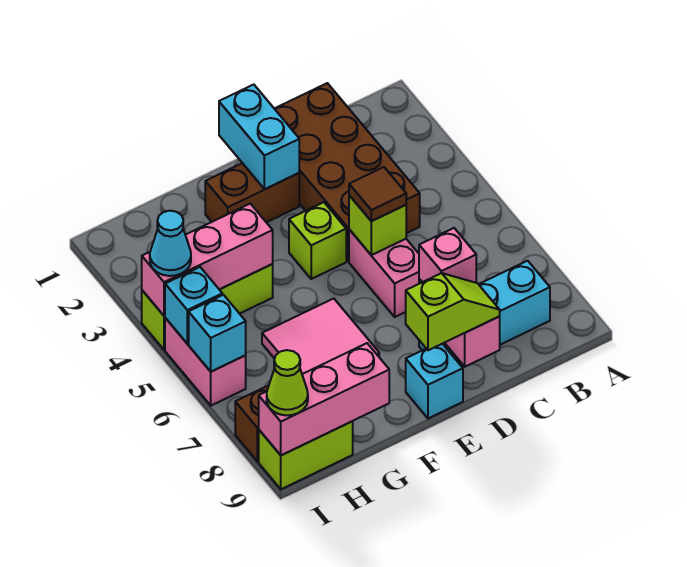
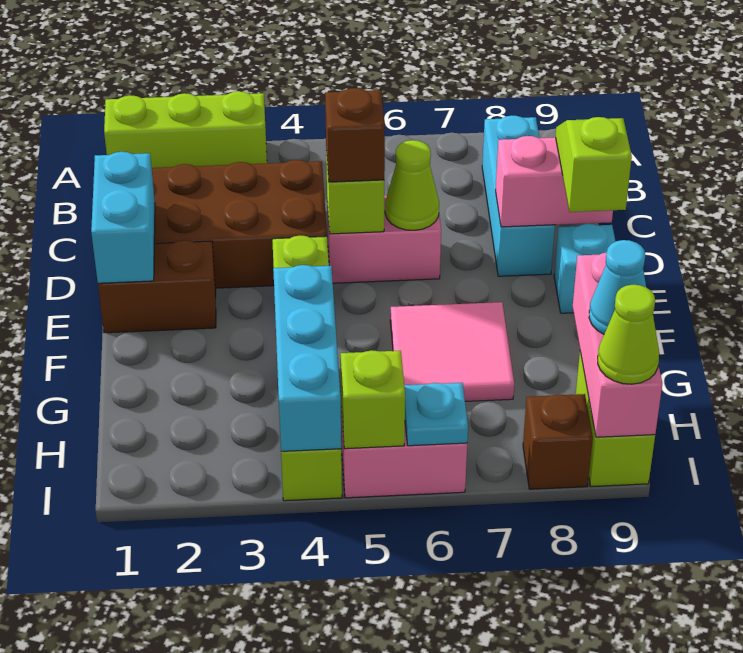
none -> lime 1x3 brick [104,91,267,168]
brown 1x1 tile [349,167,406,221] -> brown 1x1 brick [325,88,385,182]
none -> lime 1x1 cone [385,140,439,230]
pink 1x1 brick [419,228,476,283] -> none
cyan 1x2 brick [219,85,299,189] -> cyan 1x2 brick turned to [91,152,155,283]
brown 1x2 brick [205,163,299,222] -> brown 1x2 brick turned to [98,240,216,333]
pink 1x3 brick [142,204,273,316] -> cyan 1x3 brick [273,265,341,451]
cyan 1x1 cone [150,211,191,276] -> cyan 1x1 cone moved to [589,240,646,334]
cyan 1x1 brick [165,267,222,344] -> lime 1x1 brick [341,350,405,449]
cyan 1x1 brick [189,295,246,372] -> cyan 1x1 plate [404,383,468,446]

